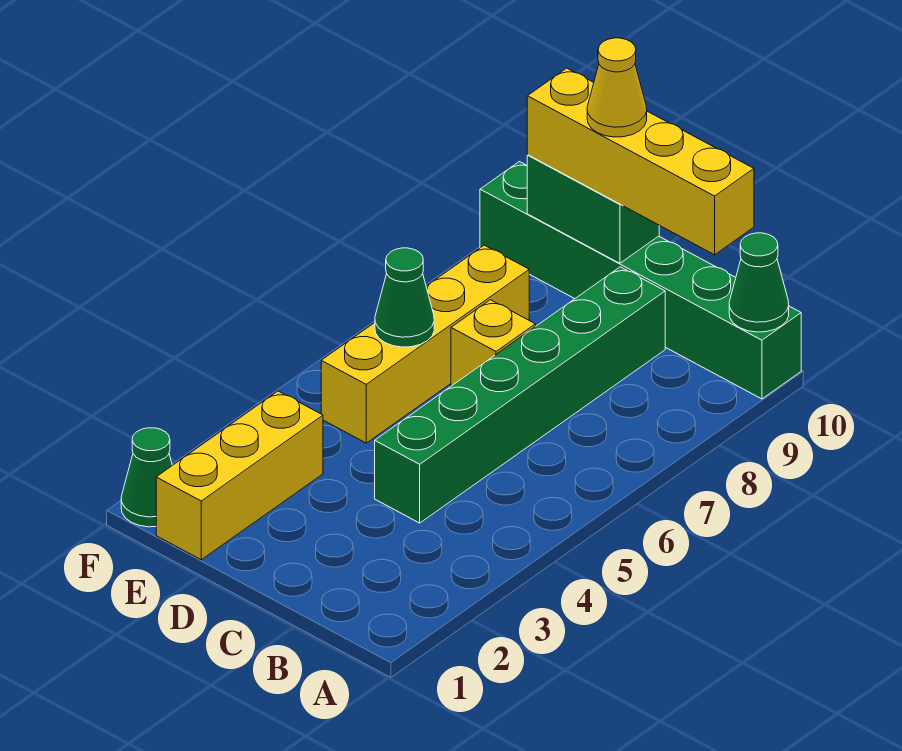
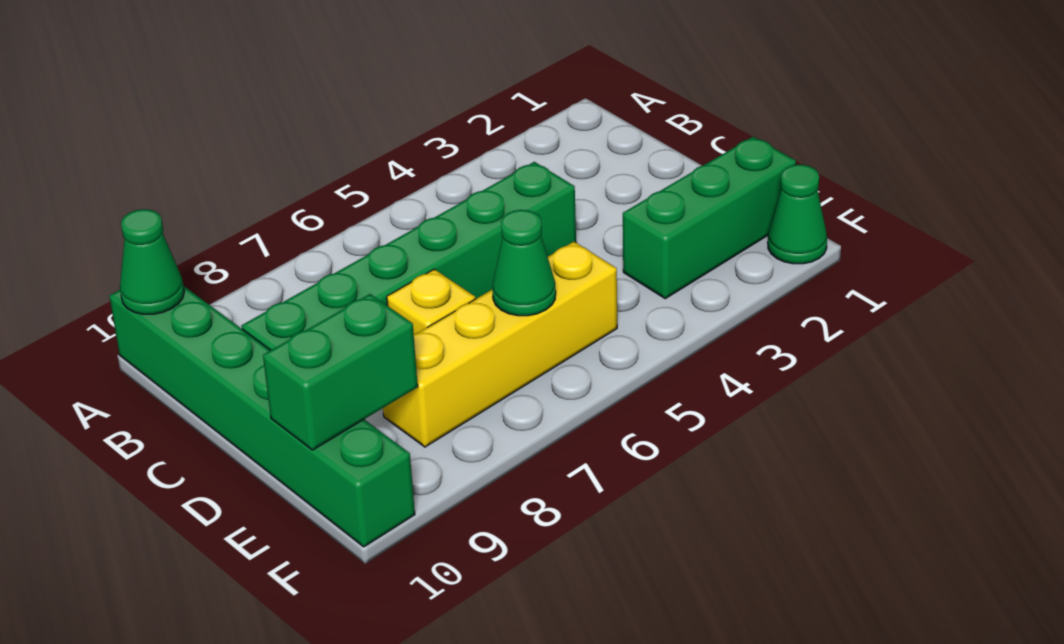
yellow 1x4 brick [527,68,754,255] -> none
green 1x2 brick [527,155,659,263] -> green 1x2 brick turned to [263,294,418,450]
yellow 1x1 cone [587,38,647,137] -> none
yellow 1x3 brick [156,391,323,560] -> green 1x3 brick [623,137,796,299]

